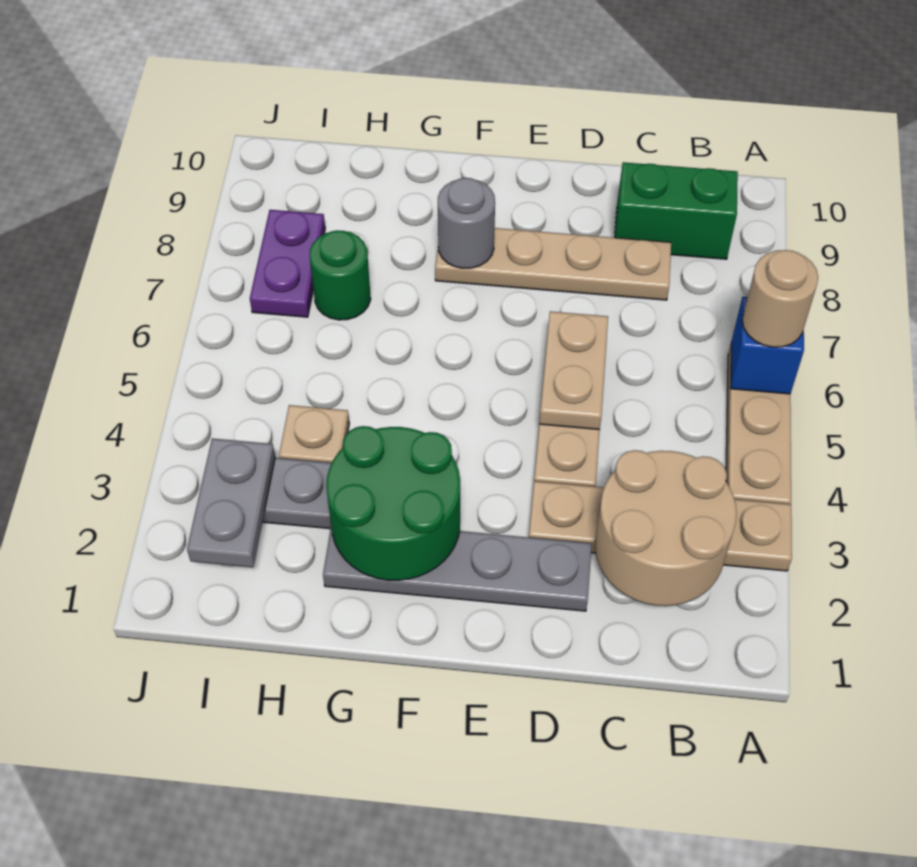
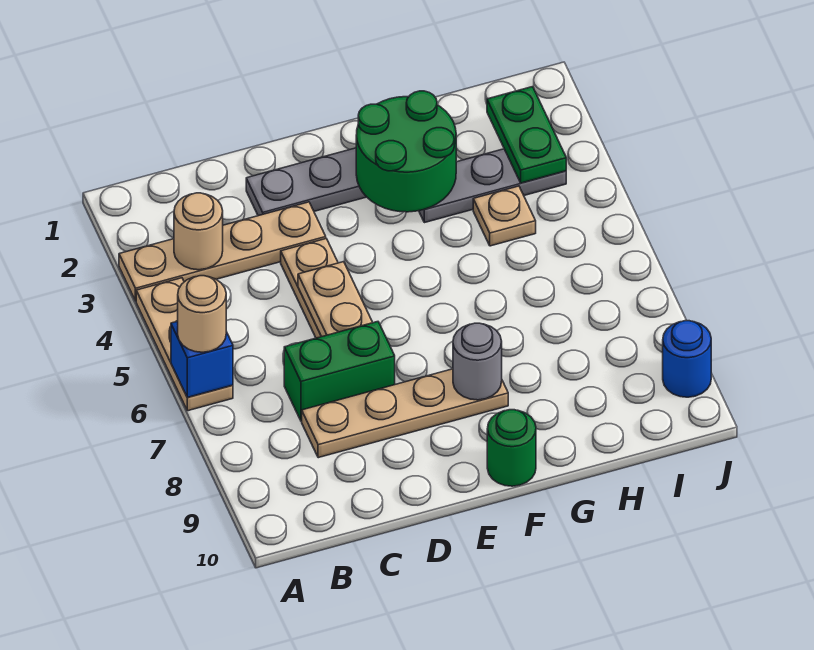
tan 2x2 round brick [595,450,737,606] -> tan 1x1 round brick [174,193,223,270]
green 1x2 brick [615,162,738,259] -> green 1x2 brick moved to [284,322,395,421]
green 1x1 round brick [310,230,371,320] -> green 1x1 round brick moved to [487,410,536,486]
grey 1x2 plate [187,438,275,567] -> green 1x2 plate [487,87,566,183]
purple 1x2 plate [250,210,325,317] -> none
none -> blue 1x1 round brick [663,321,711,397]

